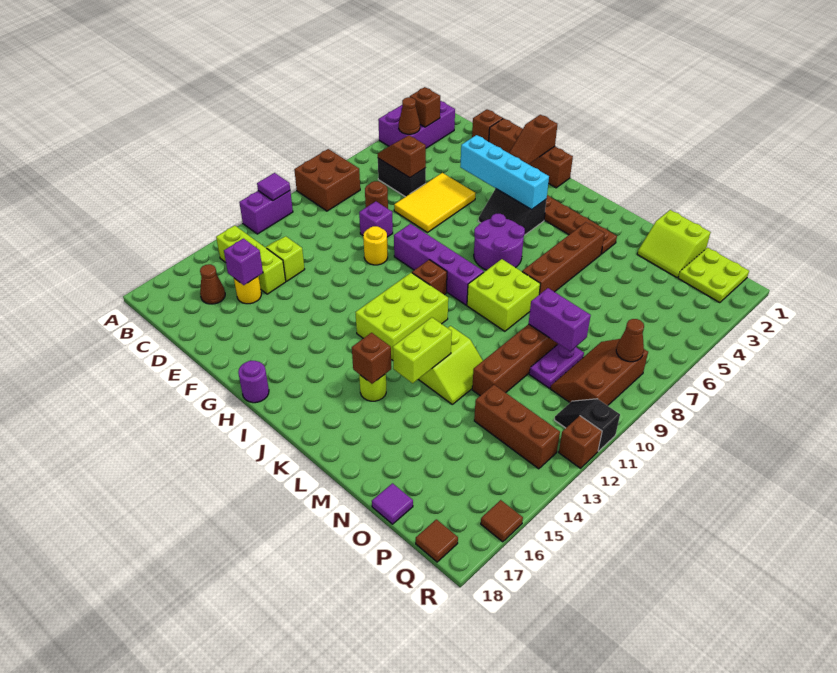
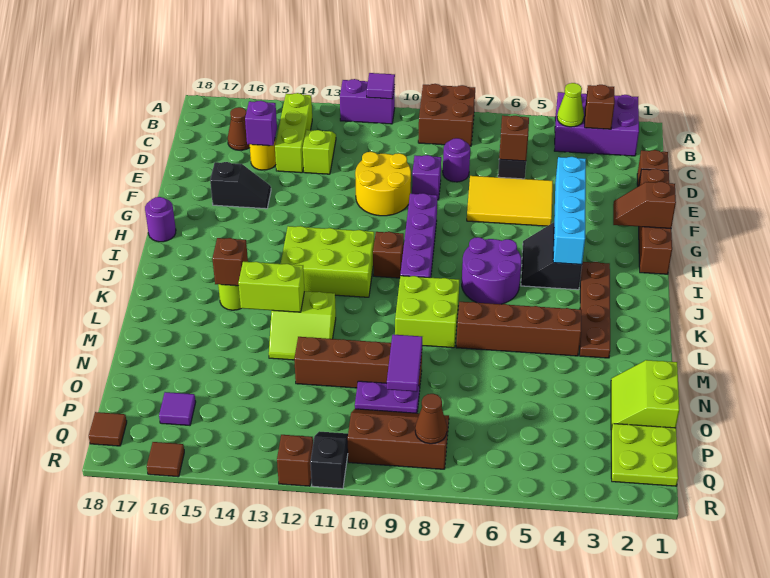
brown 1x1 cone [399,97,420,134] -> lime 1x1 cone [557,83,584,127]
brown 1x1 round brick [365,181,388,209] -> purple 1x1 round brick [443,138,470,182]
yellow 1x1 round brick [363,226,388,265] -> yellow 2x2 round brick [355,152,411,216]
none -> black 1x2 slope [210,162,271,209]
purple 1x2 brick [529,288,591,351] -> purple 1x2 tile [387,335,422,392]
brown 1x3 brick [474,385,560,469] -> none
purple 1x1 tile [372,483,413,524] -> purple 1x1 tile moved to [159,392,196,425]

